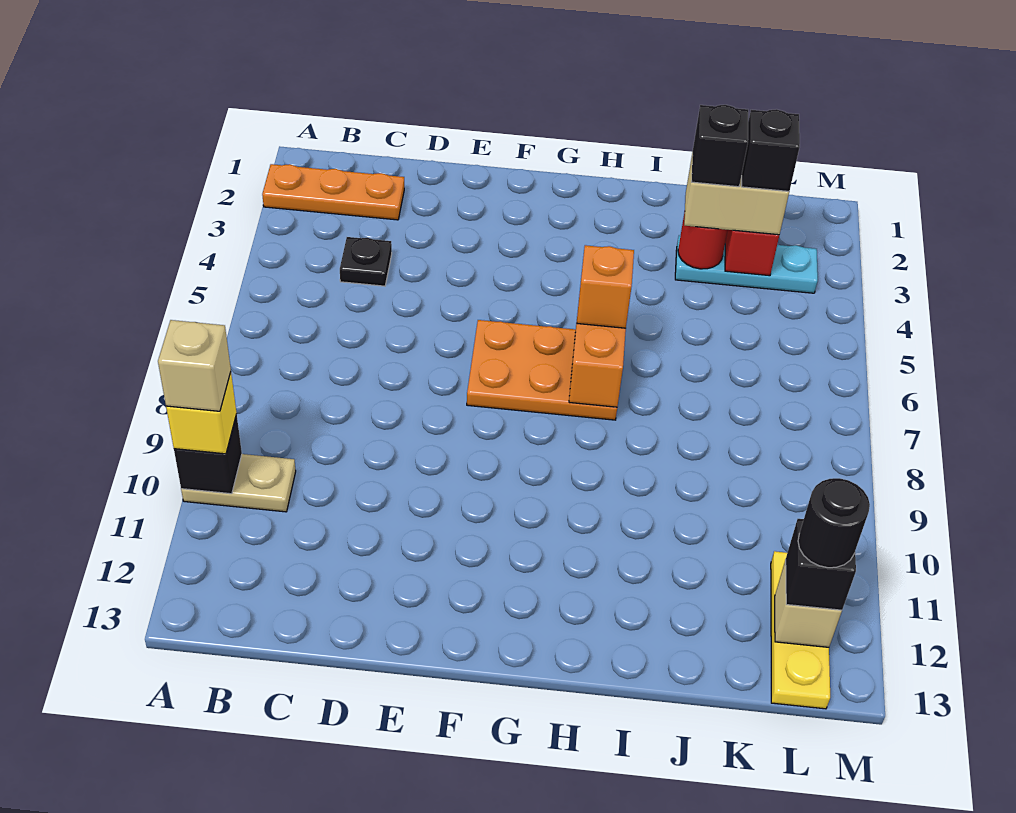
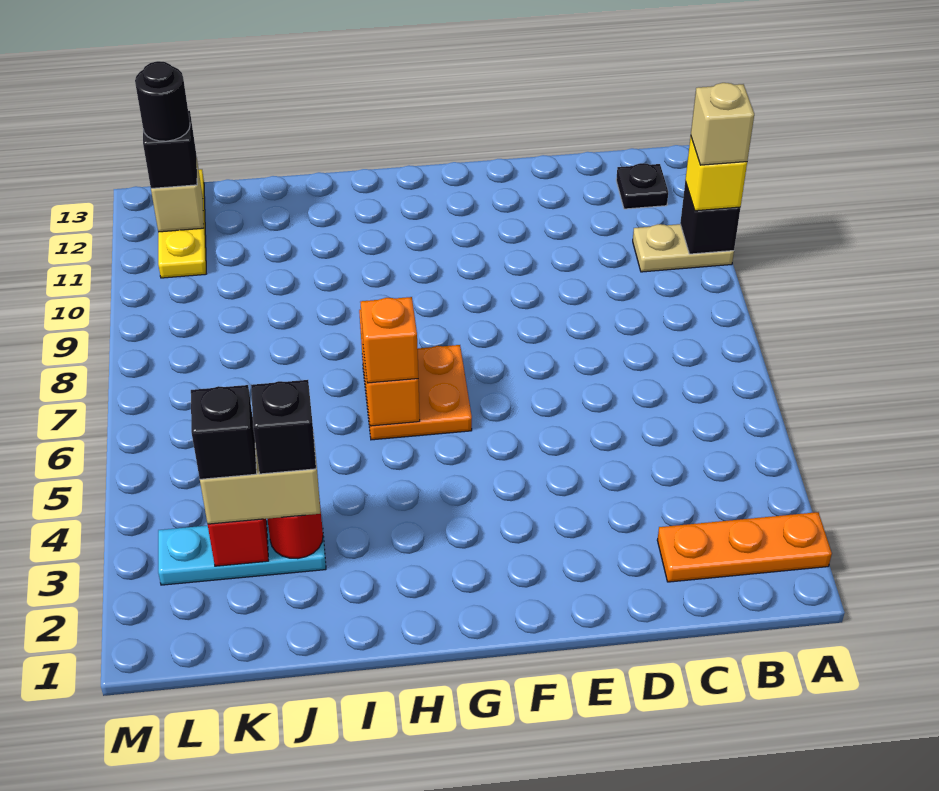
black 1x1 plate [340,237,392,286] -> black 1x1 plate moved to [616,163,668,209]
orange 2x3 plate [467,320,617,420] -> orange 2x2 plate [362,345,472,440]

